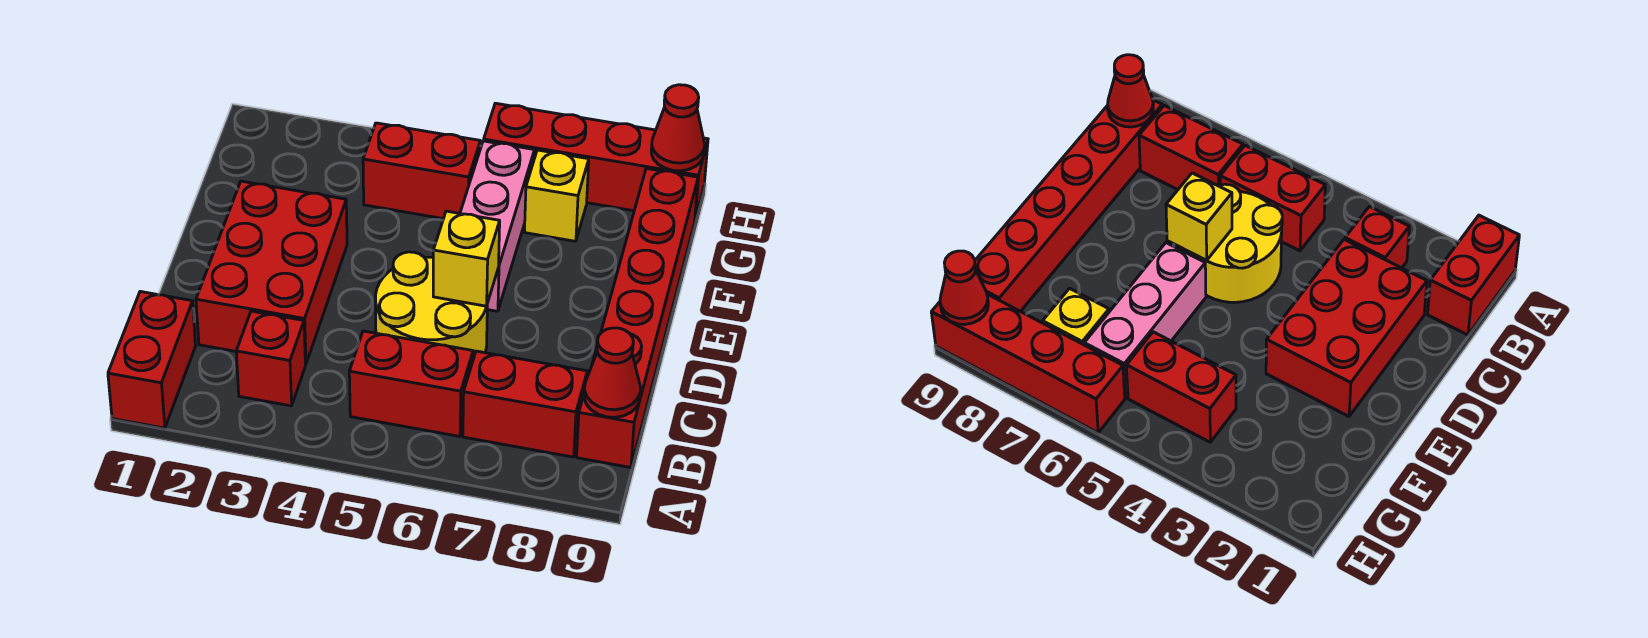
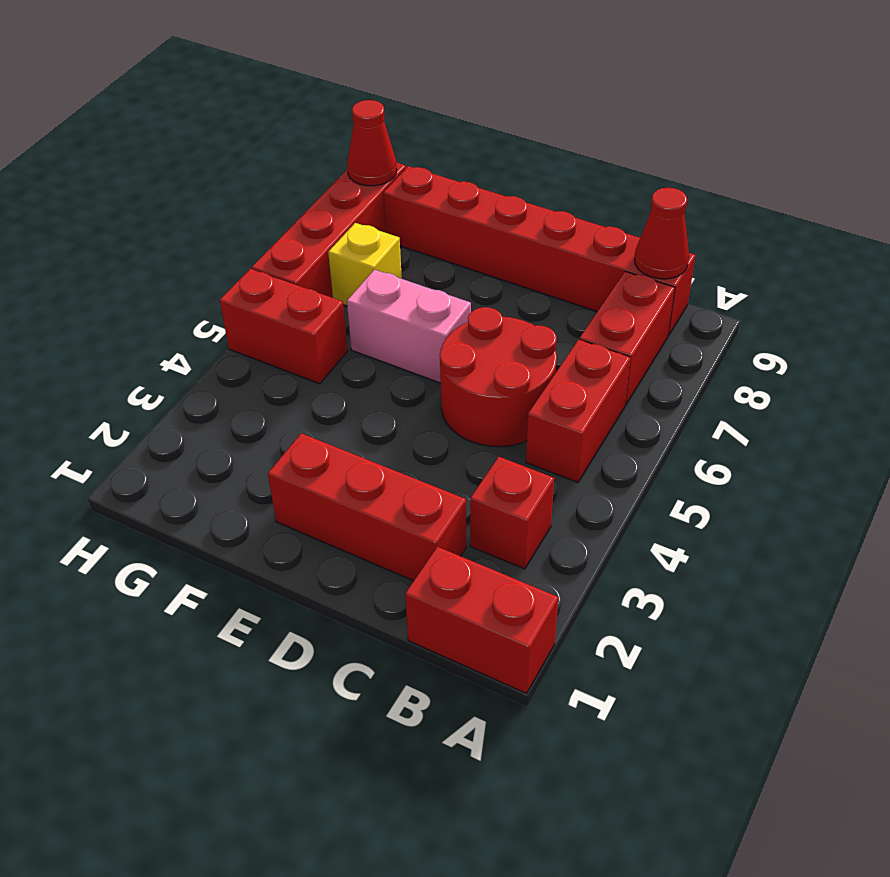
red 2x3 brick [196,181,347,364] -> red 1x3 brick [268,433,466,581]
yellow 2x2 round brick [376,252,487,359] -> red 2x2 round brick [440,307,557,447]
yellow 1x1 brick [433,211,500,306] -> none
pink 1x3 brick [460,141,534,311] -> pink 1x2 brick [347,270,471,383]
red 1x2 brick [363,123,480,219] -> red 1x2 brick turned to [220,269,348,384]

